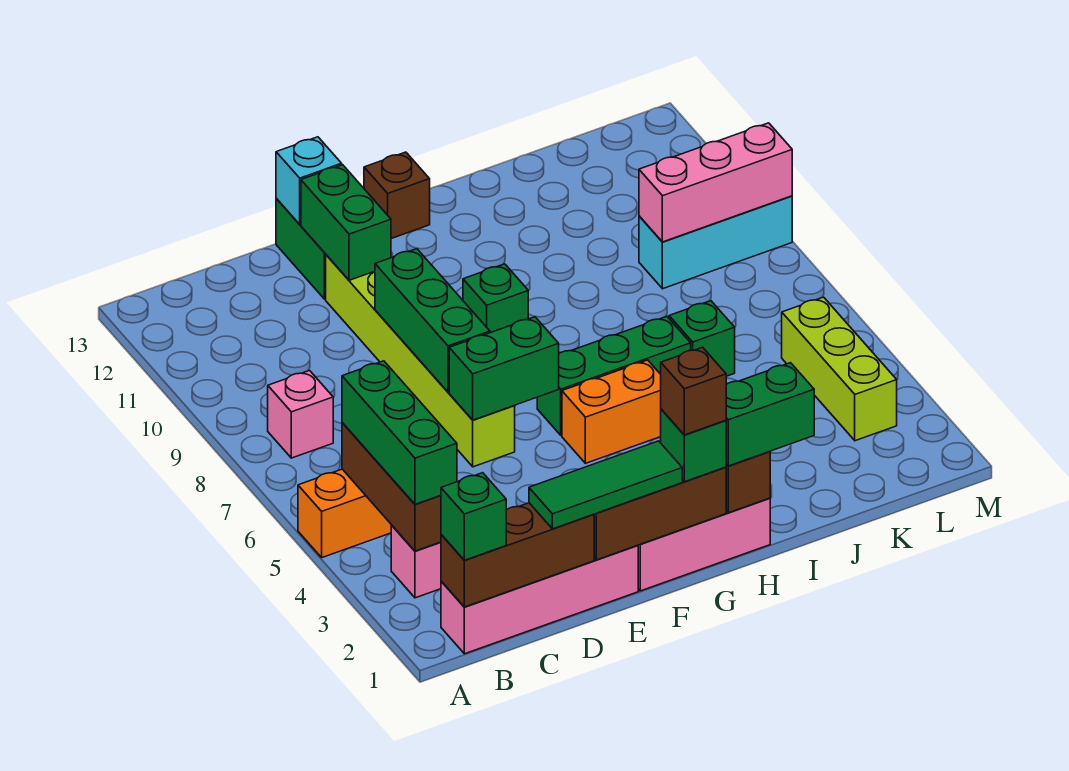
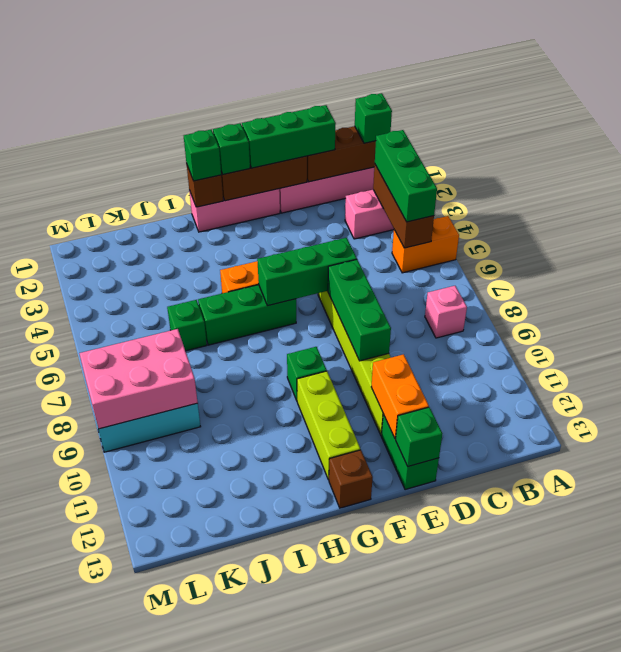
green 1x3 tile [529,441,682,529] -> green 1x3 brick [242,105,336,168]
green 1x2 brick [449,317,559,420] -> green 1x3 brick [257,238,357,306]
green 1x2 brick [301,165,391,280] -> orange 1x2 brick [371,354,429,439]
cyan 1x1 brick [276,137,342,224] -> green 1x1 brick [396,407,442,466]
brown 1x1 brick [661,347,726,435] -> none
green 1x2 brick [726,363,814,466] -> green 1x1 brick [184,130,221,181]
pink 1x3 brick [639,123,792,242] -> pink 2x3 brick [79,329,198,429]
lime 1x3 brick [782,297,897,441] -> lime 1x3 brick moved to [297,371,360,480]

